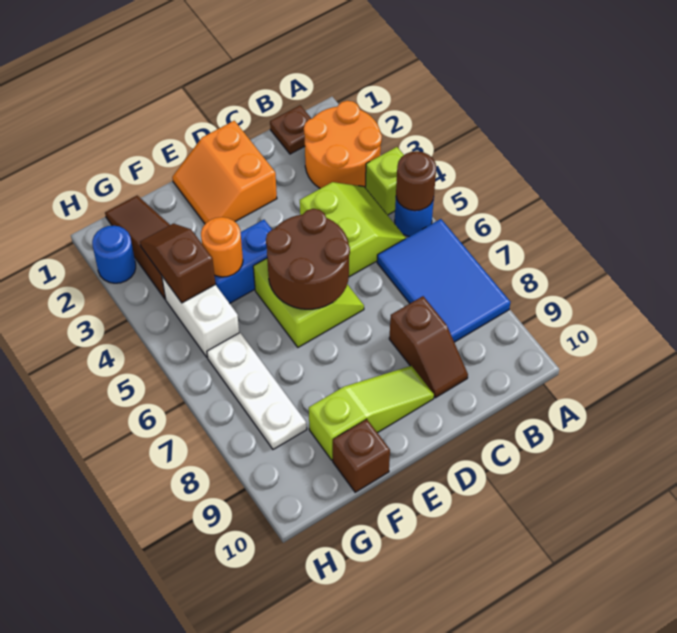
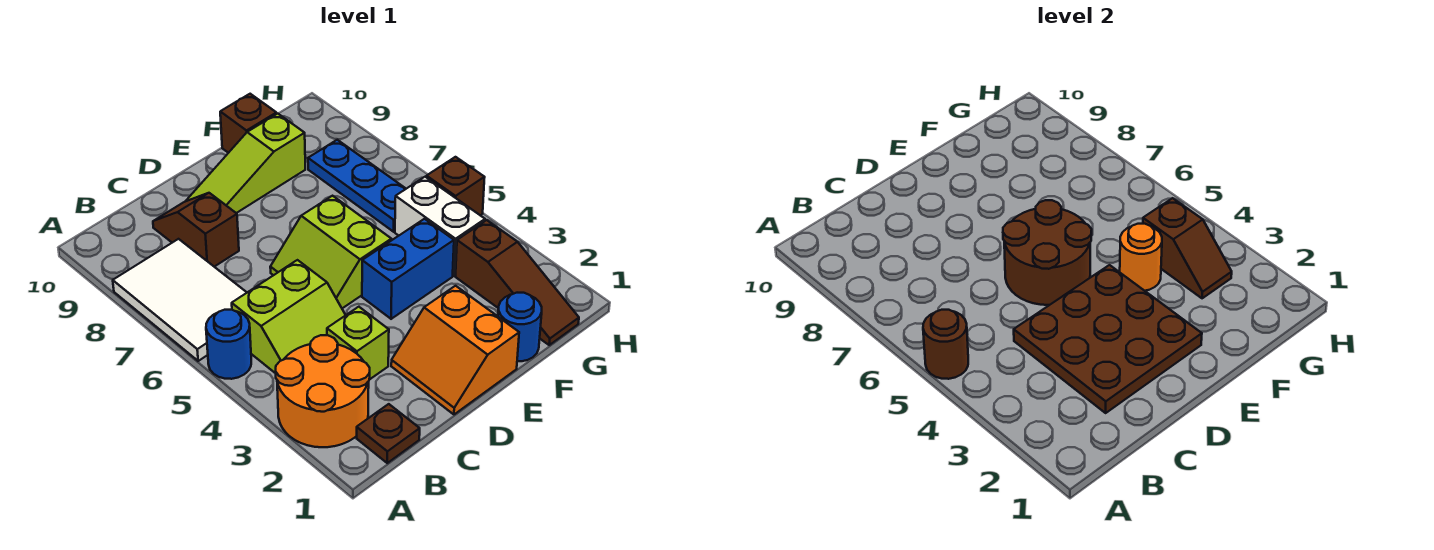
lime 1x1 brick [365,147,404,215] -> lime 1x1 brick moved to [327,307,389,380]
blue 2x3 tile [377,219,510,342] -> white 2x3 tile [113,239,247,361]
lime 2x2 slope [300,182,406,277] -> lime 2x2 slope turned to [232,260,345,373]
none -> brown 3x3 plate [1014,265,1202,413]
orange 2x2 slope [172,121,277,224] -> orange 2x2 slope turned to [391,286,519,414]
white 1x3 plate [207,333,307,449] -> blue 1x3 plate [308,140,406,232]
blue 1x1 round brick [92,226,136,283] -> blue 1x1 round brick moved to [498,293,542,361]
none -> brown 1x1 brick [426,157,485,215]

